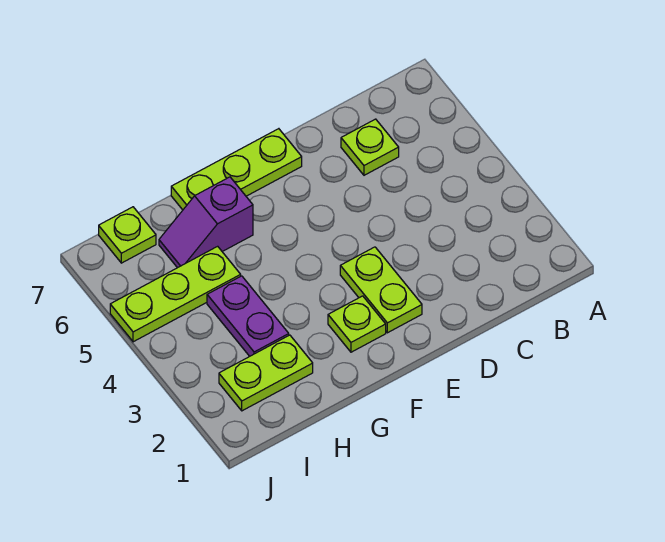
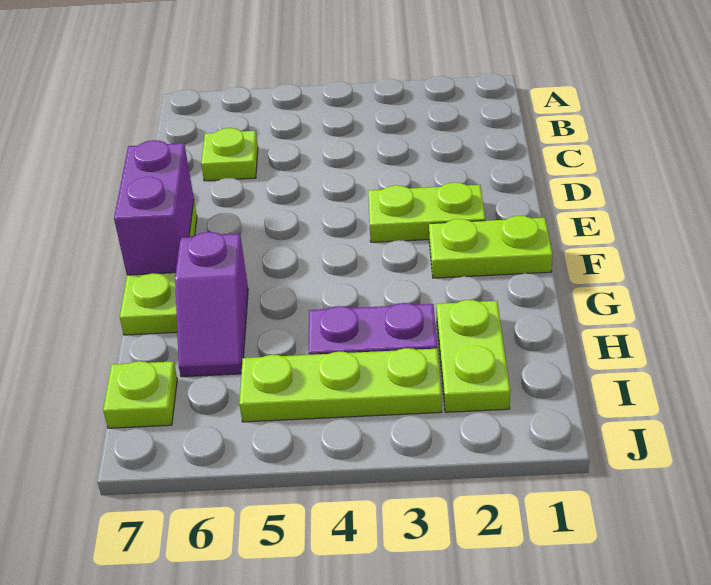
none -> purple 1x2 brick [114,140,194,275]
lime 1x1 plate [328,296,386,352] -> lime 1x2 plate [429,216,553,278]
lime 1x3 plate [110,246,241,342] -> lime 1x3 plate turned to [239,348,442,422]

